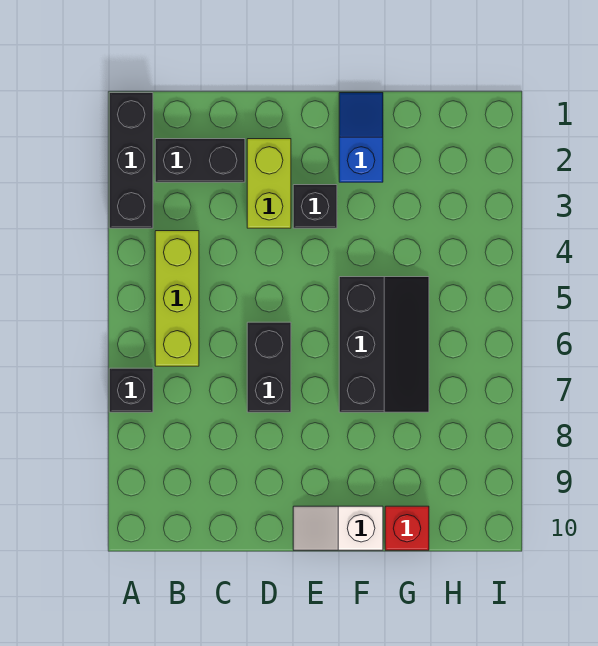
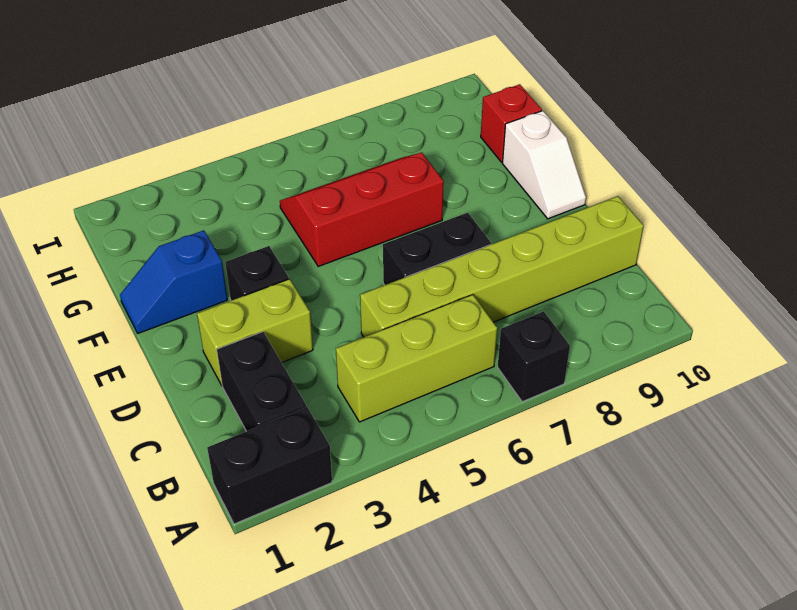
black 1x3 brick [109,93,153,228] -> black 1x2 brick [207,407,332,524]
none -> lime 1x6 brick [360,196,644,337]
black 2x3 slope [339,277,429,412] -> red 2x3 slope [280,153,444,266]

